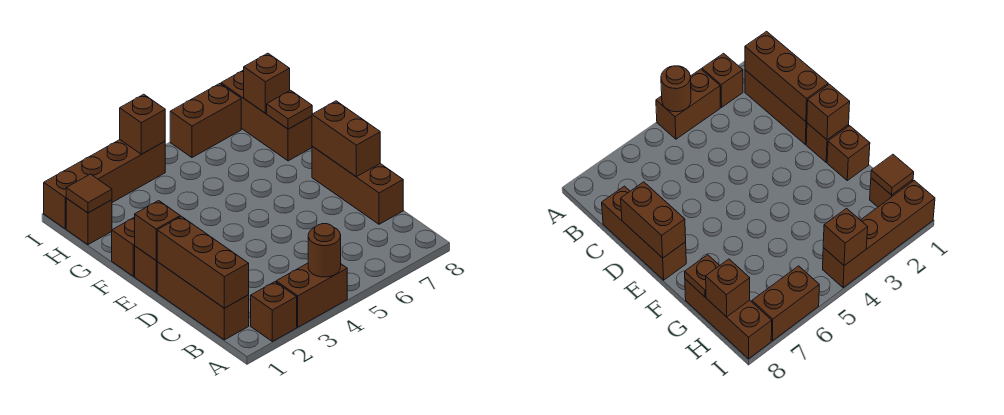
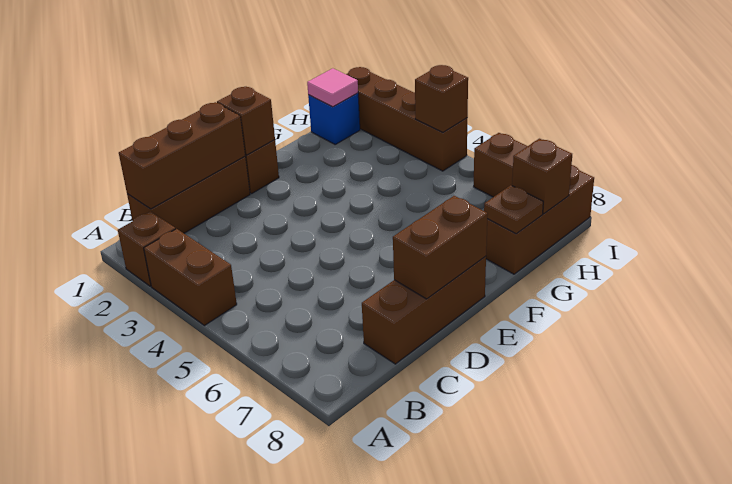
brown 1x1 round brick [308,224,341,277] -> none
brown 1x1 brick [112,217,135,276] -> none
brown 1x1 brick [66,198,112,245] -> blue 1x1 brick [308,93,360,144]
brown 1x1 tile [66,174,112,213] -> pink 1x1 tile [307,68,358,107]

